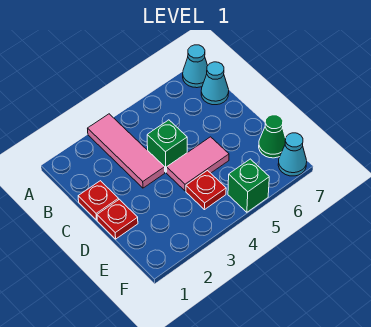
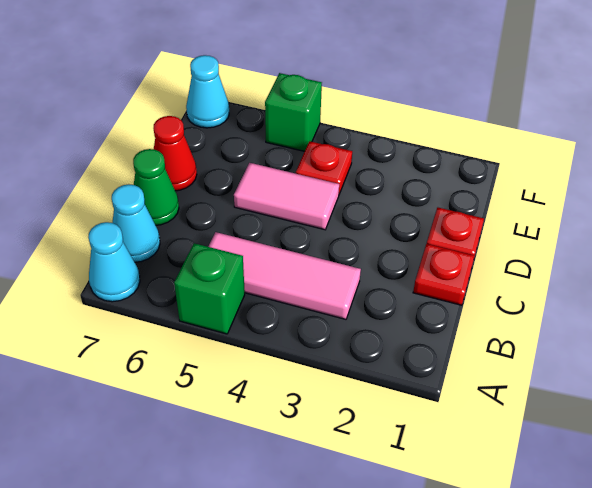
pink 1x3 tile [88,114,165,188] -> pink 1x3 tile turned to [208,232,361,319]
green 1x1 brick [147,120,187,172] -> green 1x1 brick moved to [174,243,245,334]
none -> red 1x1 cone [153,116,197,191]
green 1x1 cone [259,115,286,158] -> green 1x1 cone moved to [133,149,179,225]

